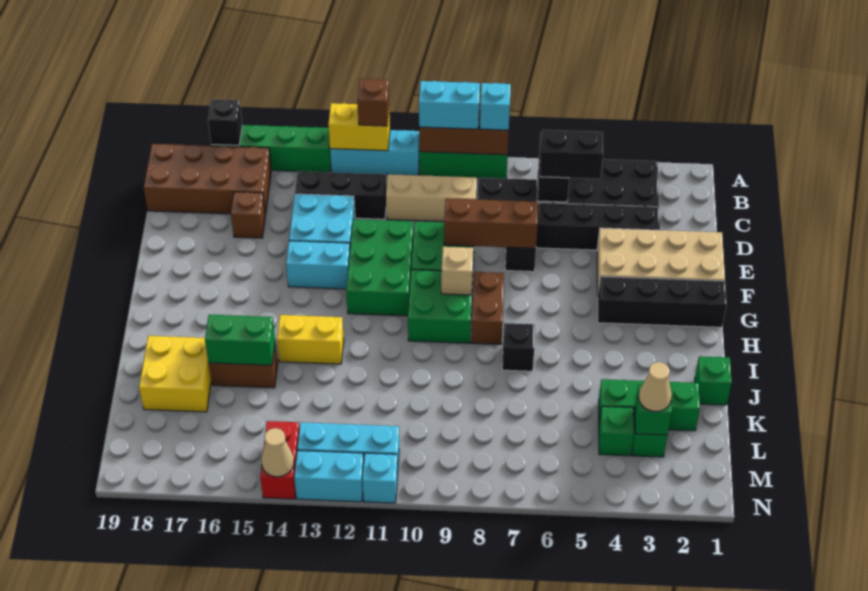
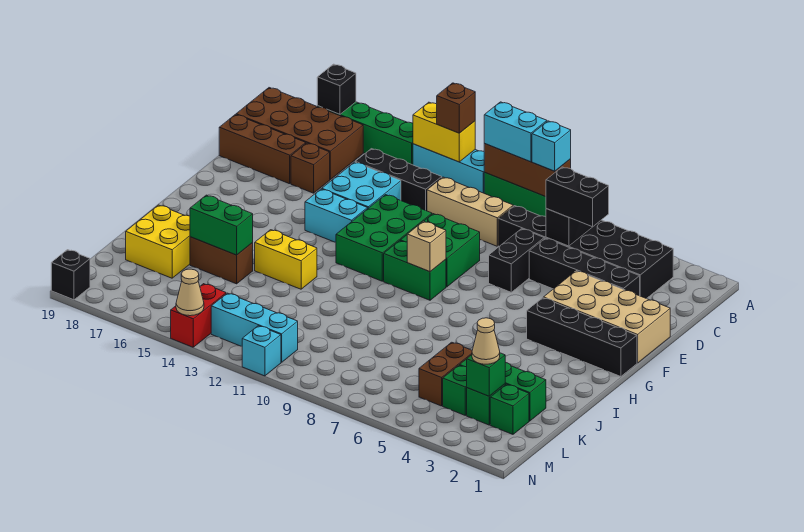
brown 1x3 brick [444,198,538,248] -> brown 1x3 brick moved to [219,115,306,184]
brown 1x2 brick [471,272,504,344] -> brown 1x2 brick moved to [419,342,472,406]
green 2x2 brick [408,270,473,343] -> green 1x2 brick [384,241,446,300]
black 1x1 brick [502,323,535,371] -> black 1x1 brick moved to [51,250,90,300]
green 1x1 brick [695,356,732,405] -> green 1x1 brick moved to [490,384,529,434]
cyan 1x2 brick [294,450,364,502] -> none

